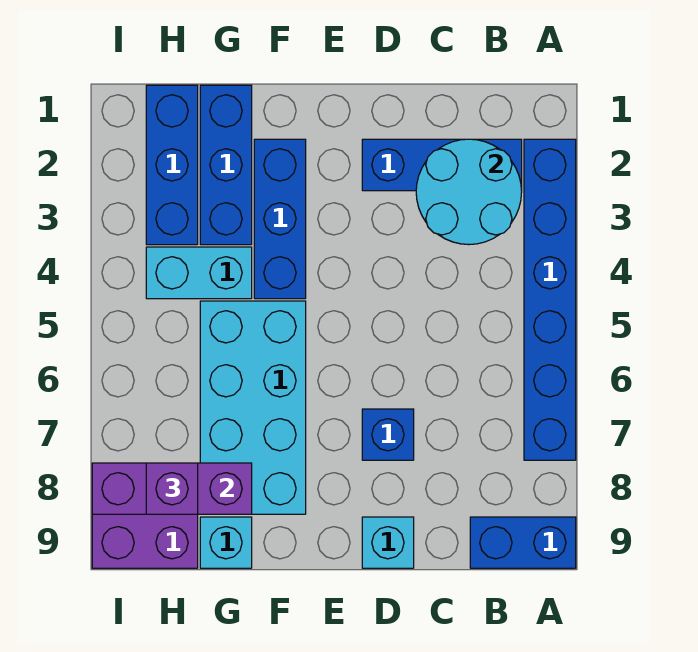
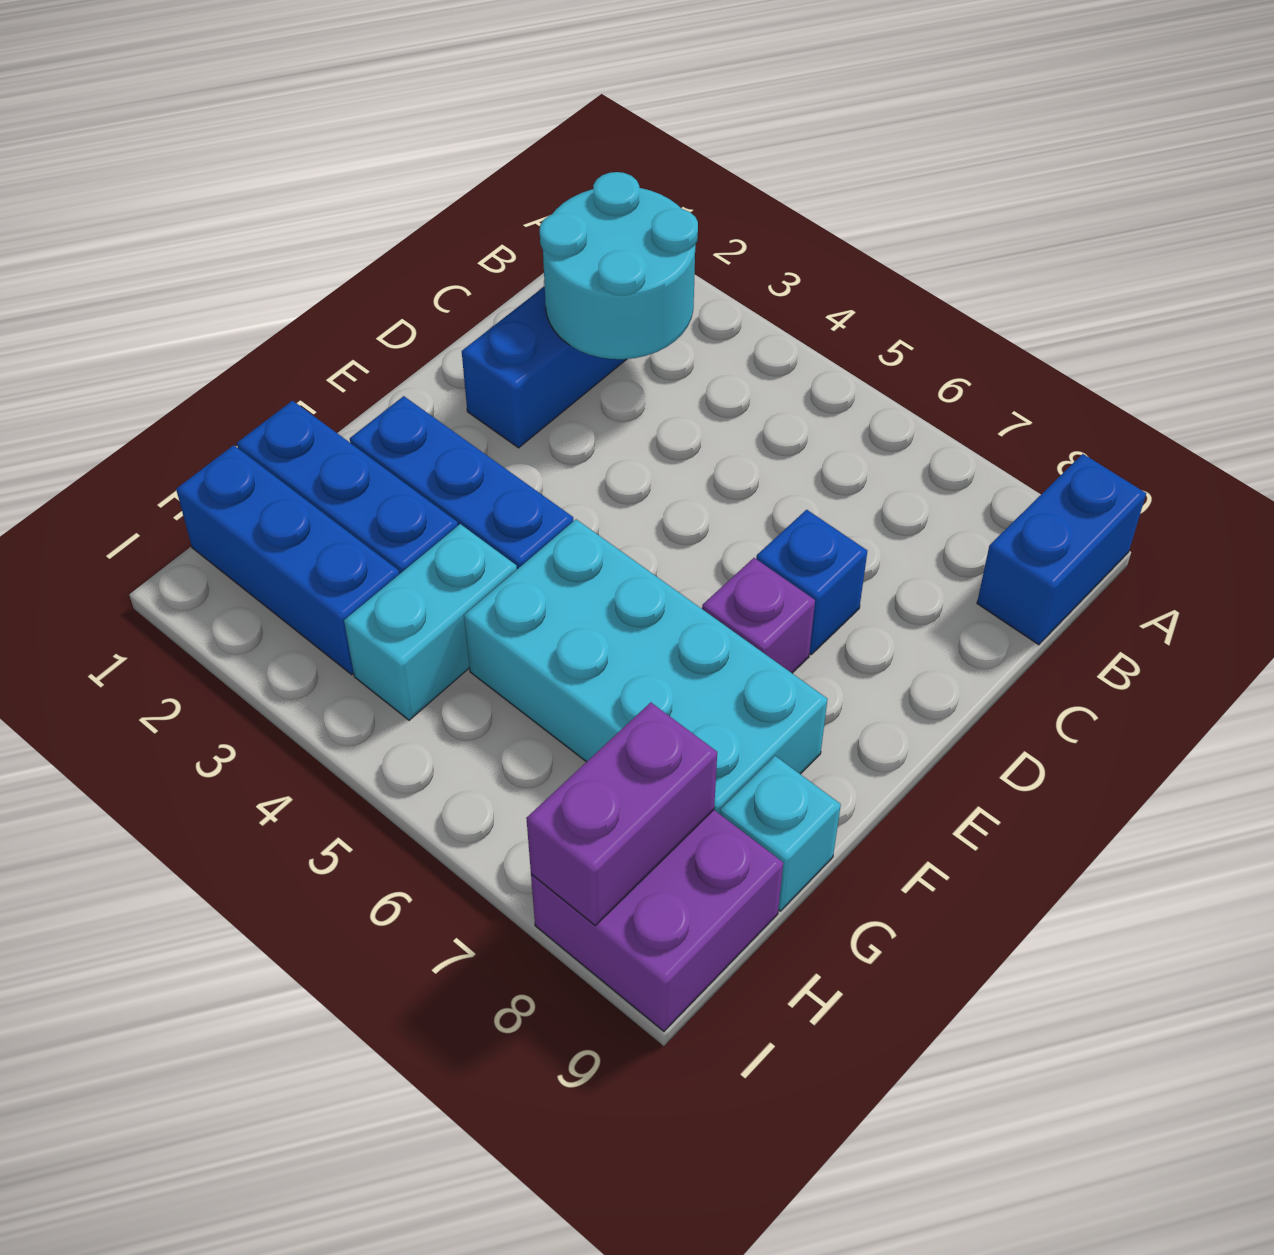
blue 1x6 brick [524,139,576,460] -> none
cyan 1x1 brick [362,517,414,568] -> none
purple 1x3 brick [92,463,252,514] -> purple 1x2 brick [526,702,717,925]
purple 1x1 brick [146,463,198,514] -> purple 1x1 brick moved to [702,558,815,673]

